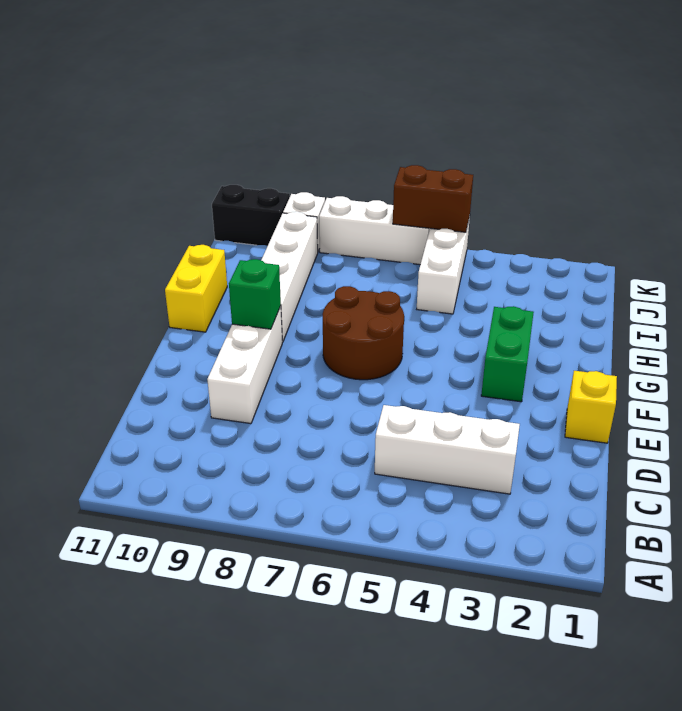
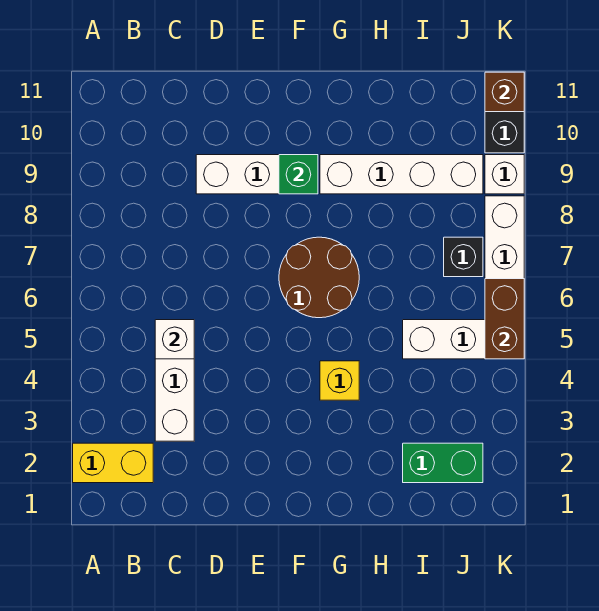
none -> white 1x1 brick [155,320,194,359]
yellow 1x1 brick [565,371,617,443] -> yellow 1x1 brick moved to [320,361,359,400]
green 1x2 brick [481,306,534,402] -> green 1x2 brick moved to [403,443,483,483]
yellow 1x2 brick [165,245,227,332] -> yellow 1x2 brick moved to [73,443,153,483]
none -> black 1x1 brick [444,237,483,277]
none -> brown 1x1 brick [485,72,524,112]

